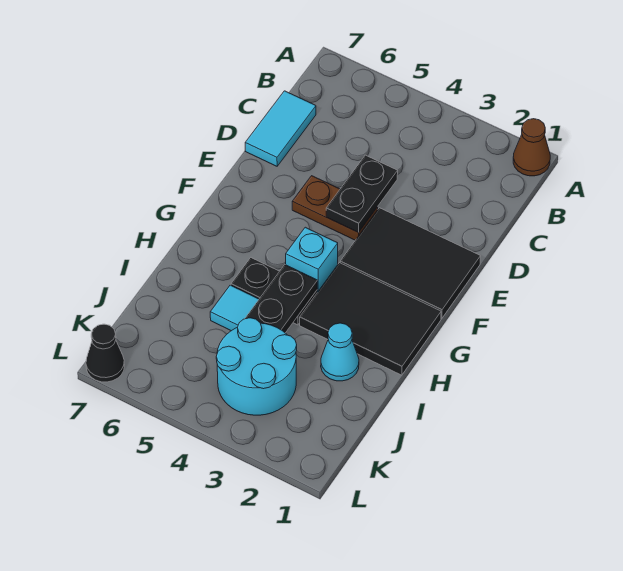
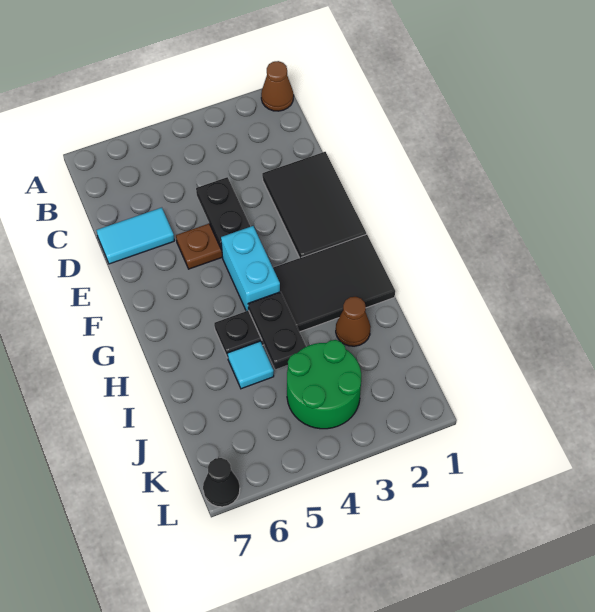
cyan 1x2 tile [245,91,316,166] -> cyan 1x2 tile turned to [96,208,174,264]
black 2x3 tile [340,208,481,319] -> black 2x3 tile turned to [262,152,366,258]
cyan 1x1 brick [286,227,338,292] -> cyan 1x2 brick [221,226,280,311]
cyan 1x1 cone [321,323,359,381] -> brown 1x1 cone [336,297,371,346]
cyan 2x2 round brick [216,318,297,415] -> green 2x2 round brick [287,340,361,429]

